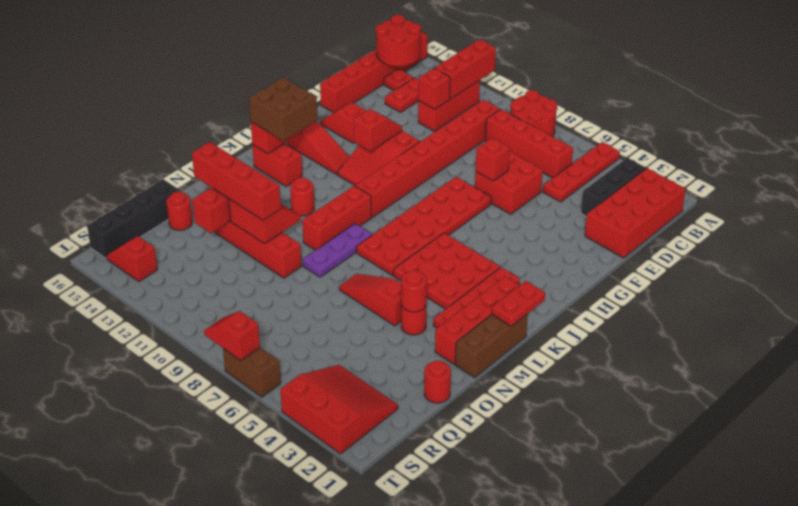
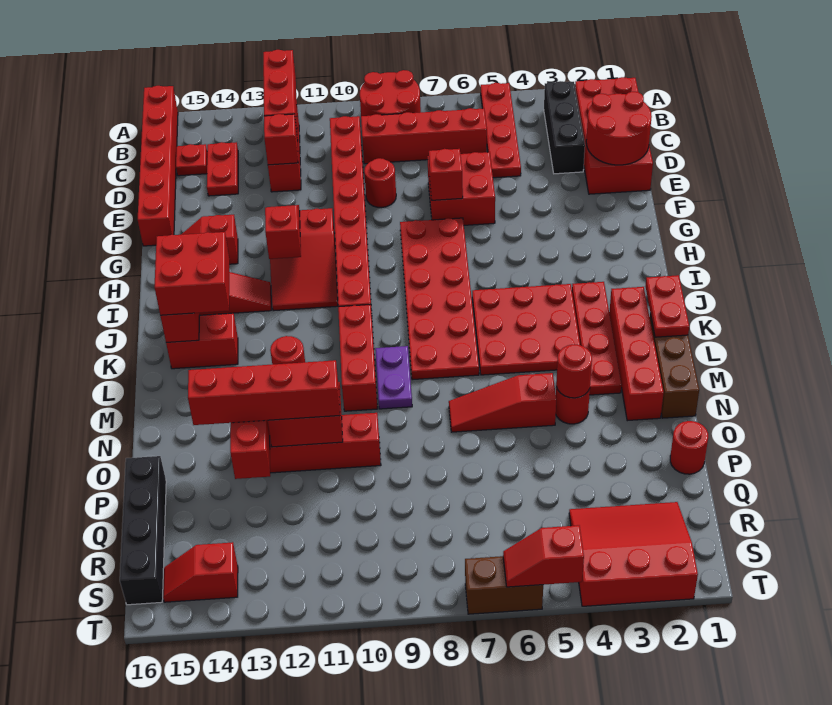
red 2x2 round brick [376,15,421,66] -> red 2x2 round brick moved to [586,92,652,165]
brown 2x2 brick [249,78,318,141] -> red 2x2 brick [154,232,230,315]
purple 1x3 plate [303,224,373,277] -> purple 1x2 plate [375,346,412,409]
red 1x1 round brick [166,192,193,230] -> red 1x1 round brick moved to [364,158,396,208]
red 1x2 slope [204,311,260,360] -> red 1x2 slope moved to [503,525,584,587]

